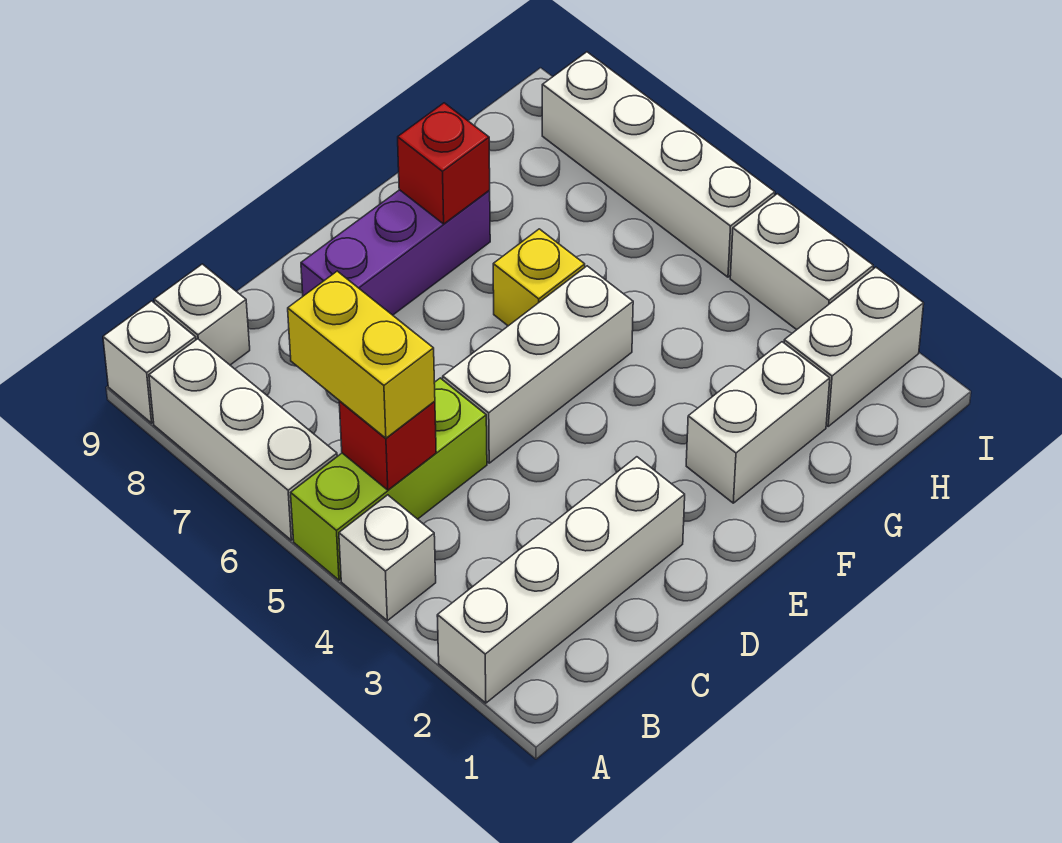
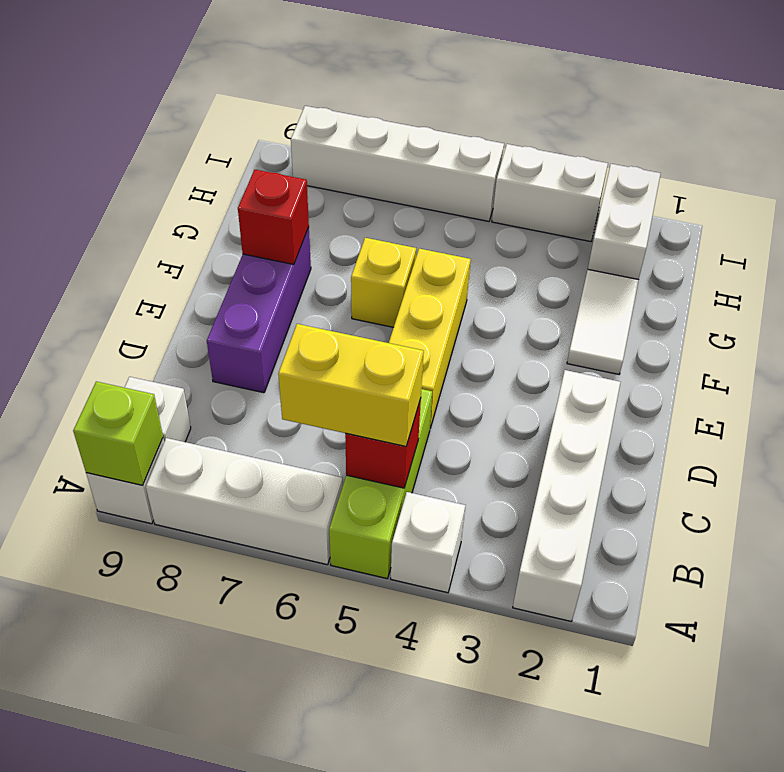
none -> lime 1x1 brick [73,382,163,485]
white 1x3 brick [443,266,633,463] -> yellow 1x3 brick [389,249,471,428]
white 1x2 brick [686,342,830,503] -> white 1x2 tile [567,270,638,374]

